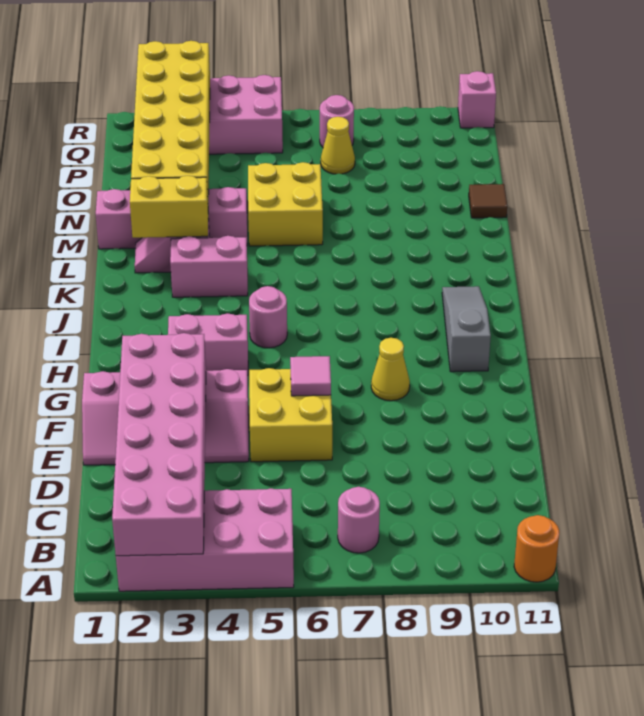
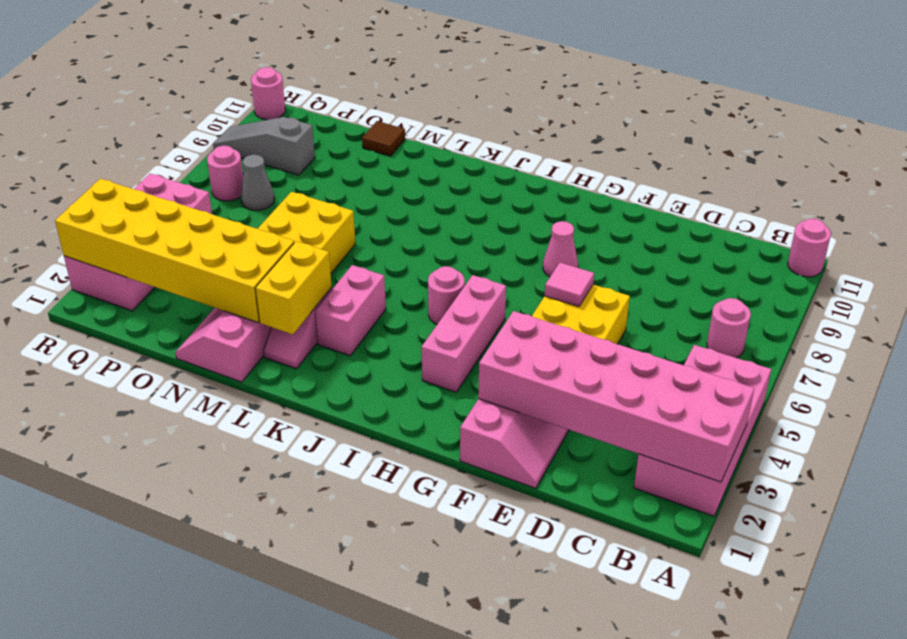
orange 1x1 round brick [514,515,559,582] -> pink 1x1 round brick [788,219,831,277]
yellow 1x1 cone [371,338,410,401] -> pink 1x1 cone [543,221,578,277]
pink 1x2 brick [168,313,248,376] -> pink 1x3 brick [422,275,506,392]
grey 1x3 slope [442,286,491,372] -> grey 1x3 slope moved to [213,117,315,175]
yellow 1x1 cone [321,117,355,174] -> grey 1x1 cone [241,155,274,210]
pink 1x1 brick [458,71,496,128] -> pink 1x1 round brick [251,67,285,120]

